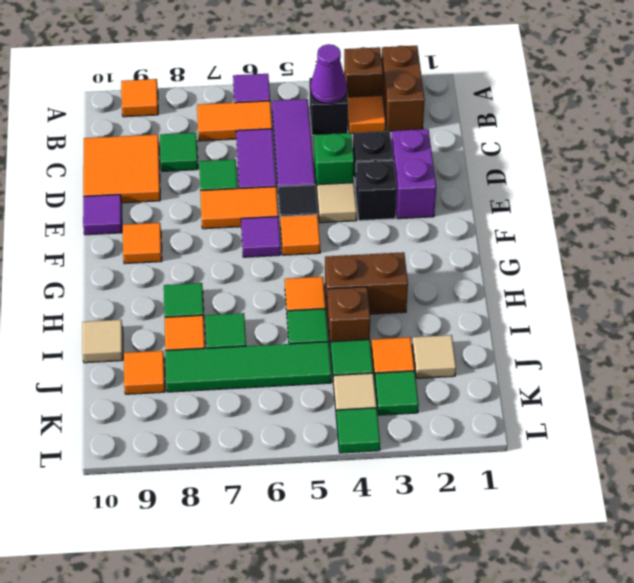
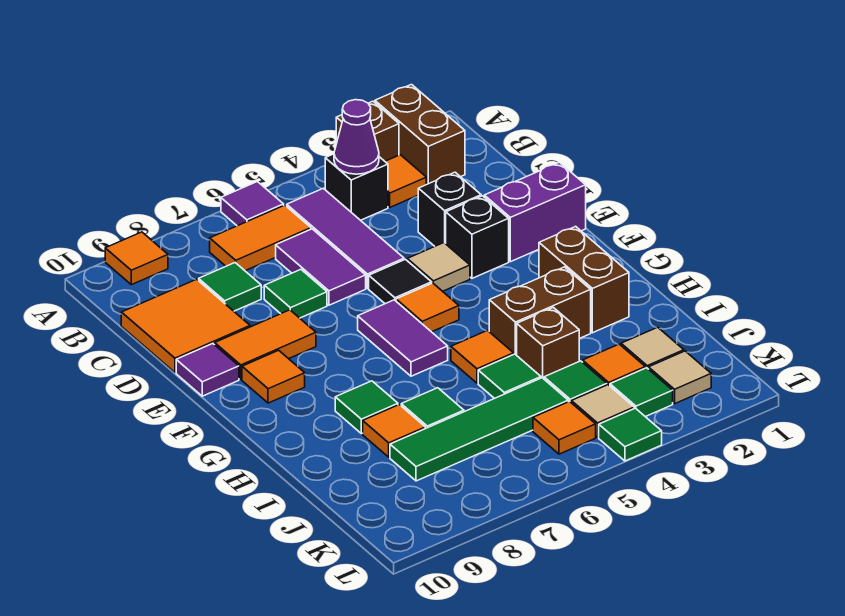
purple 1x2 brick [391,129,436,219] -> purple 1x2 brick turned to [484,162,586,262]
green 1x1 brick [314,133,354,189] -> none
orange 1x2 tile [200,187,278,229] -> orange 1x2 tile moved to [215,310,316,379]
purple 1x1 tile [241,217,281,257] -> purple 1x2 tile [358,300,448,376]
none -> brown 1x2 brick [539,226,629,333]
tan 1x1 tile [82,320,123,363] -> tan 1x1 tile moved to [649,351,711,404]
orange 1x1 tile [124,351,165,394] -> orange 1x1 tile moved to [533,402,596,454]

